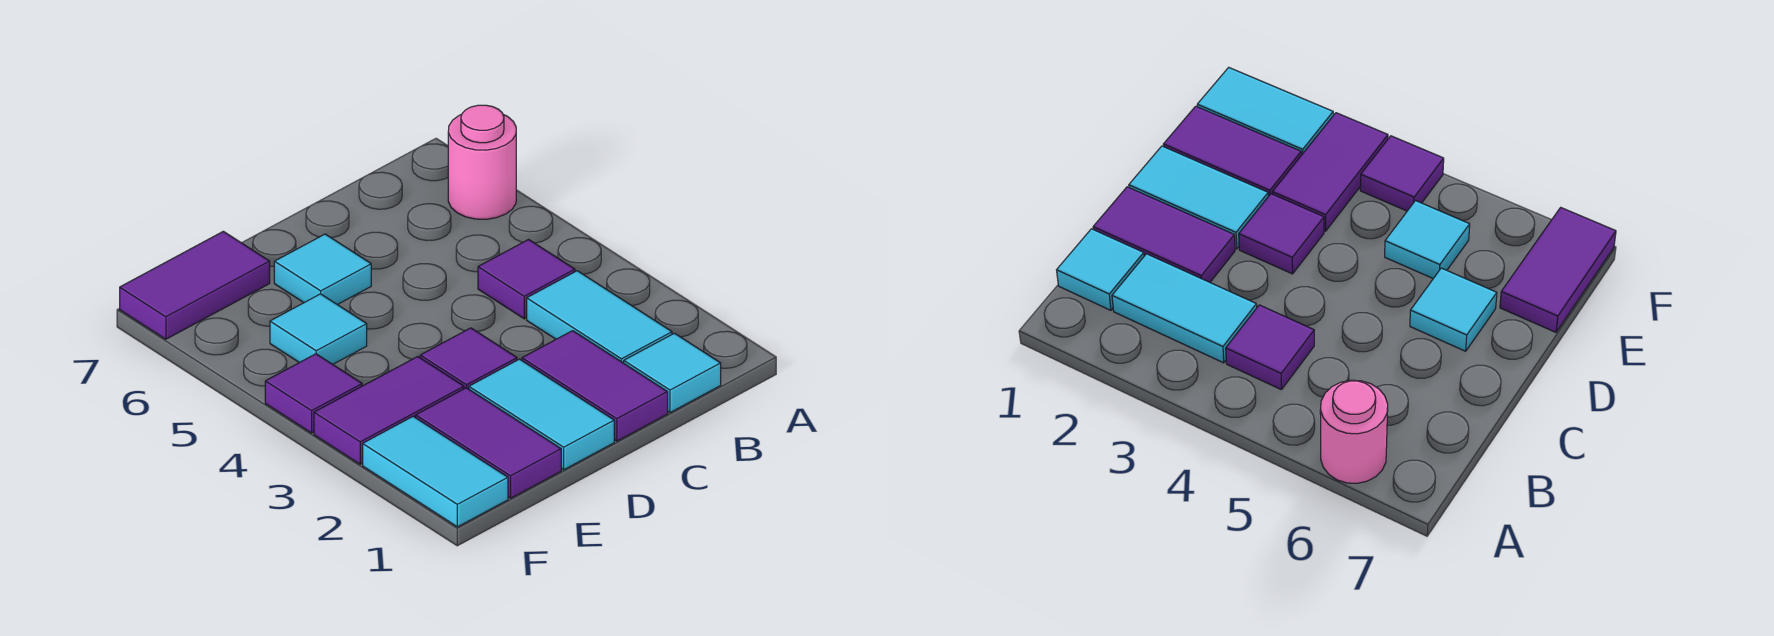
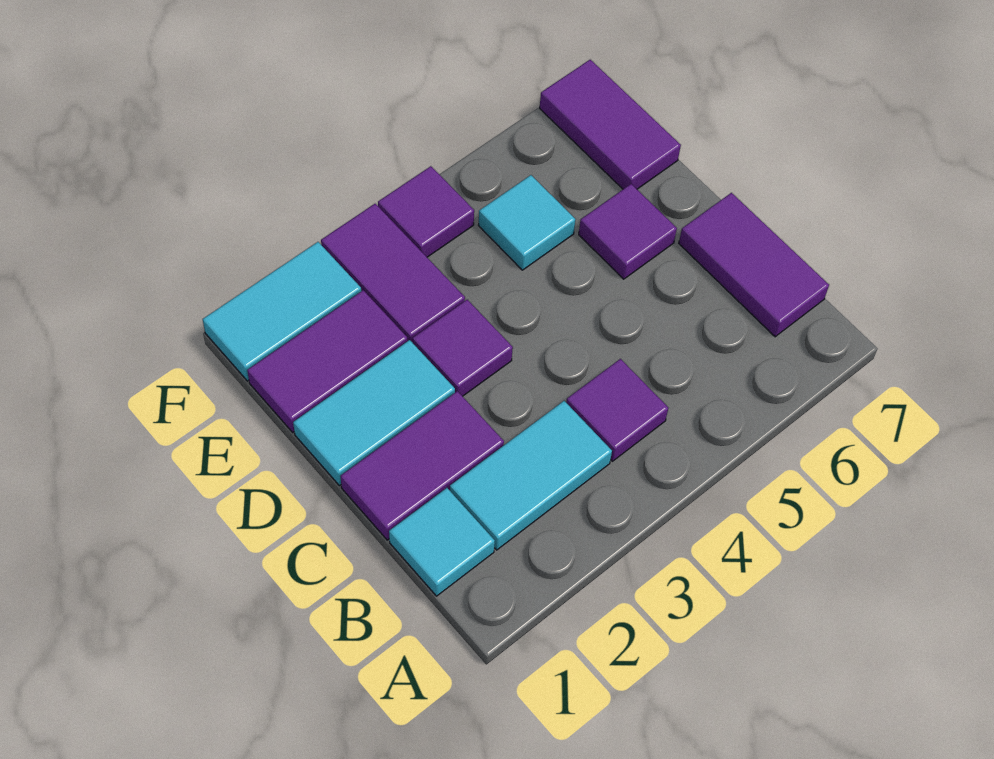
pink 1x1 round brick [448,105,516,219] -> none
none -> purple 1x2 tile [679,193,829,337]
cyan 1x1 tile [274,234,371,305] -> purple 1x1 tile [579,184,677,279]

